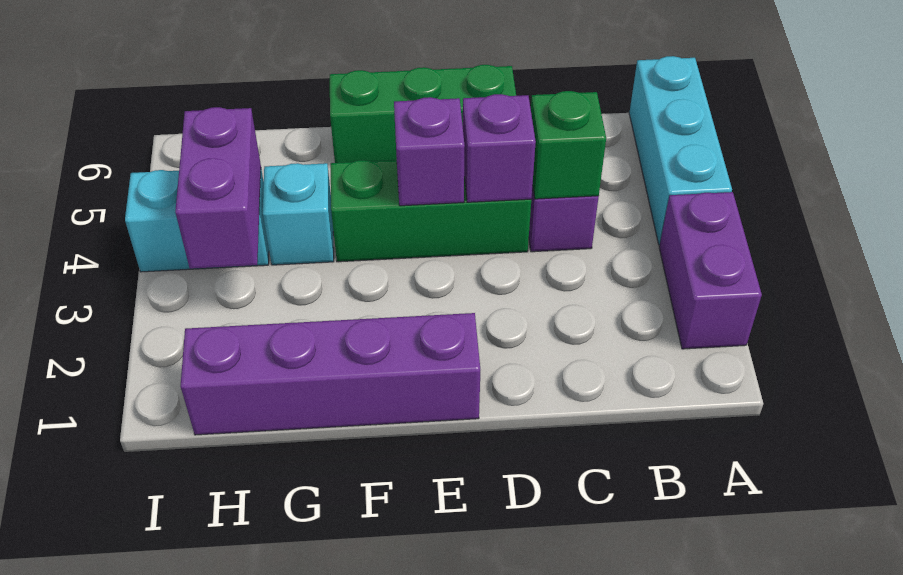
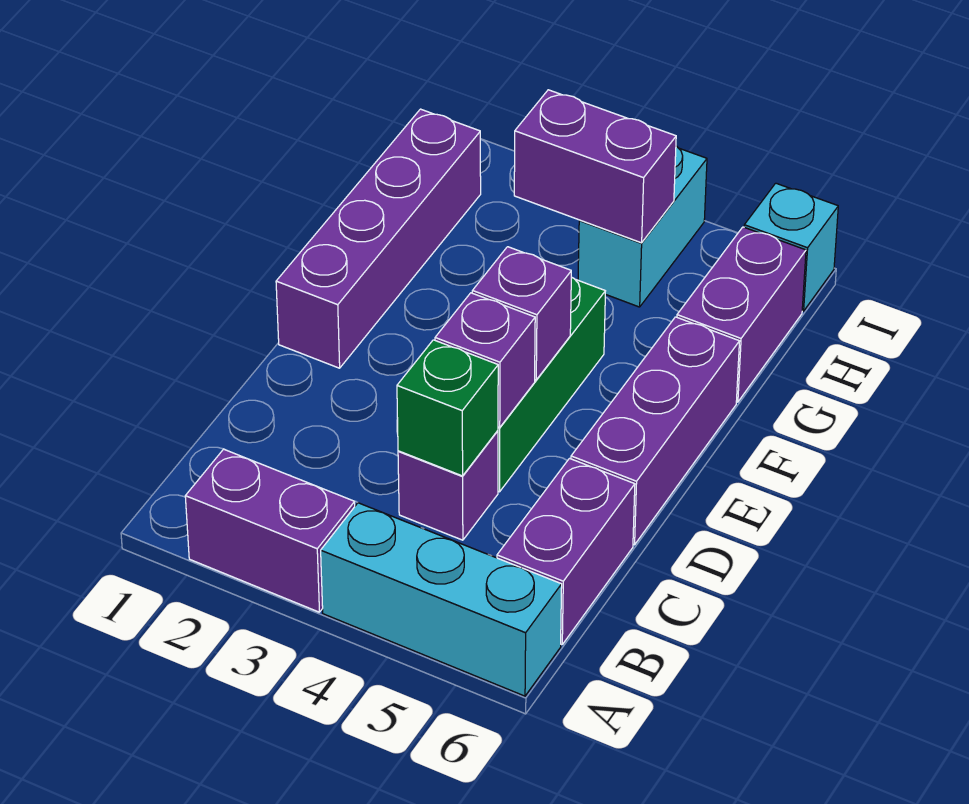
none -> purple 1x2 brick [497,458,635,645]
green 1x3 brick [330,65,516,163] -> purple 1x3 brick [571,317,740,545]
cyan 1x1 brick [263,163,334,265] -> cyan 1x1 brick moved to [744,183,838,311]
none -> purple 1x2 brick [677,227,806,402]

